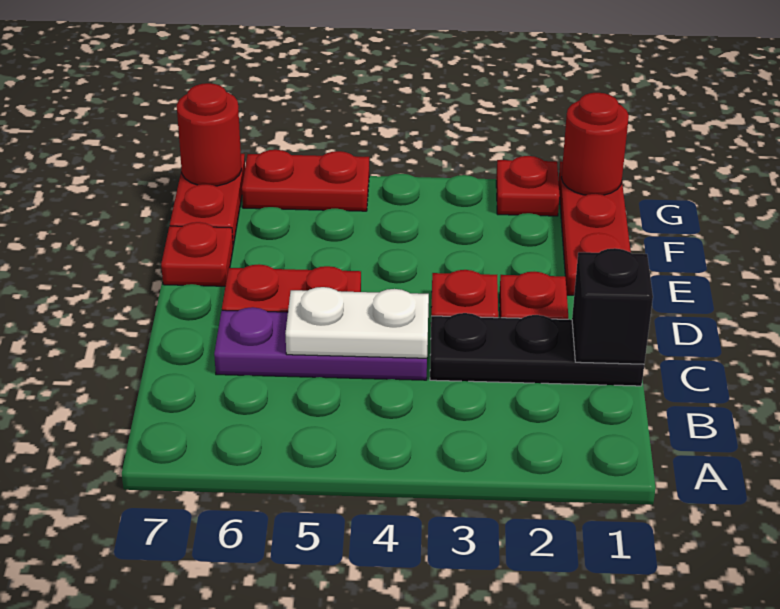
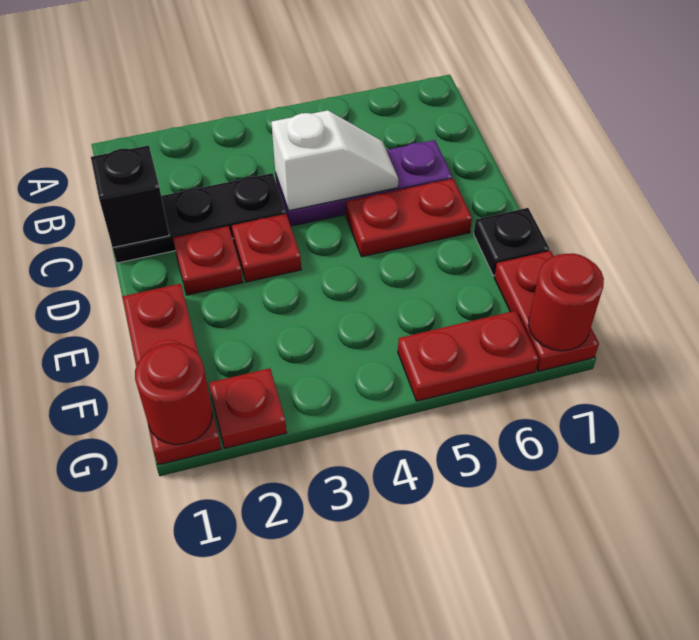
white 1x2 plate [285,287,429,358] -> white 1x2 slope [271,110,398,211]
red 1x1 plate [161,222,233,286] -> black 1x1 plate [474,208,549,276]

